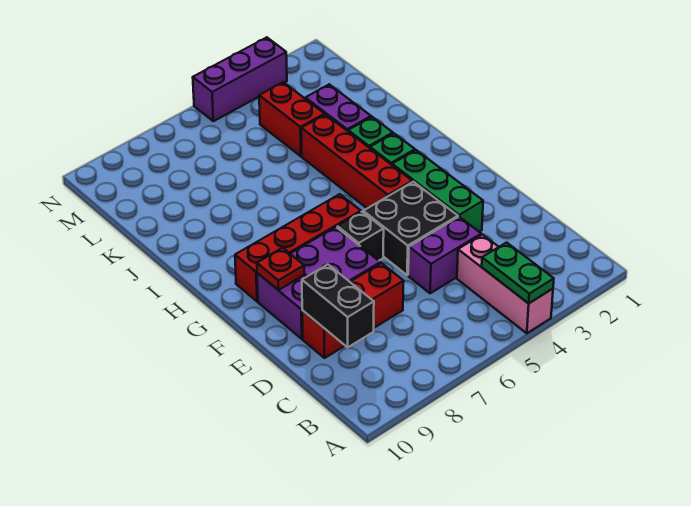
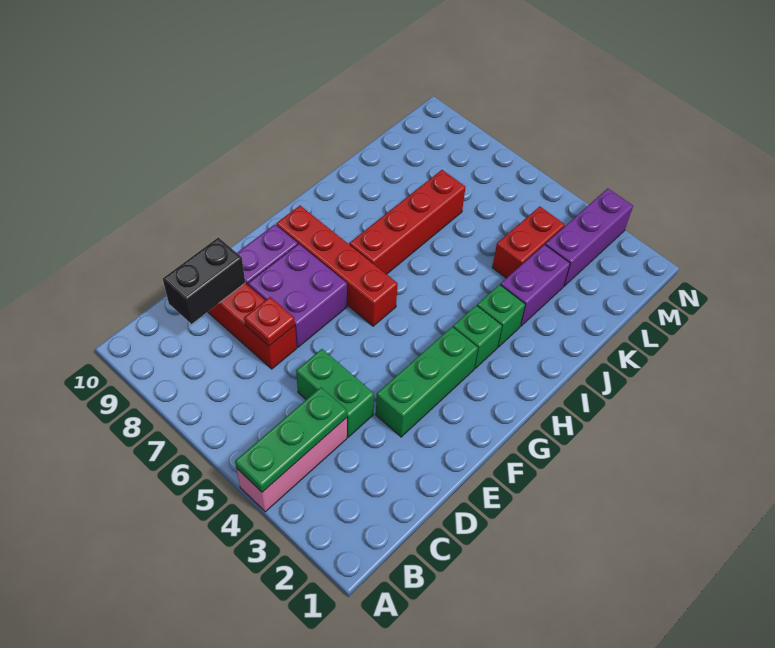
green 1x2 plate [482,242,554,303] -> green 1x3 plate [235,387,347,492]
purple 1x2 brick [408,217,481,293] -> green 1x2 brick [296,349,374,437]
black 2x2 brick [363,182,458,275] -> none
black 1x1 brick [337,212,384,261] -> none
red 1x1 plate [257,248,304,290] -> red 1x1 plate moved to [244,297,295,346]
red 1x4 brick [301,115,412,208] -> red 1x4 brick moved to [349,170,465,274]
purple 1x3 brick [193,37,287,121] -> purple 1x3 brick turned to [545,188,633,286]

